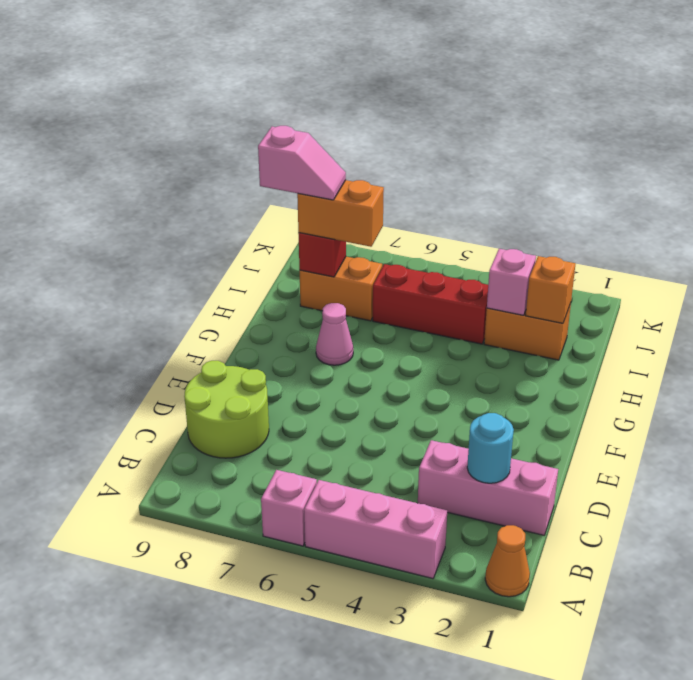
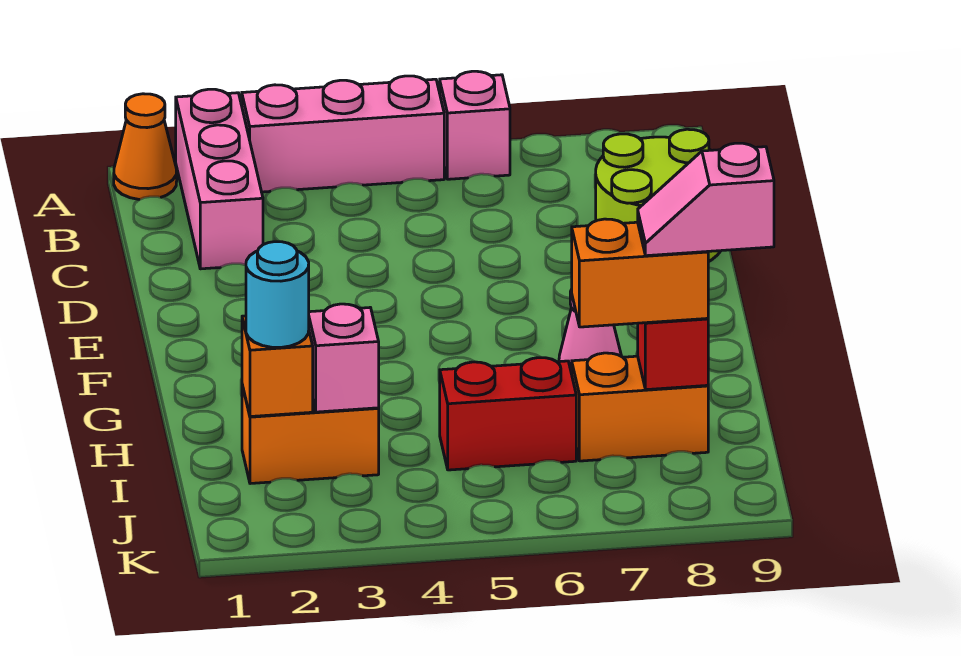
pink 1x3 brick [418,440,558,535] -> pink 1x3 brick turned to [176,89,263,269]
cyan 1x1 round brick [467,413,514,483] -> cyan 1x1 round brick moved to [246,242,309,347]
red 1x3 brick [373,264,488,344] -> red 1x2 brick [440,358,576,470]

